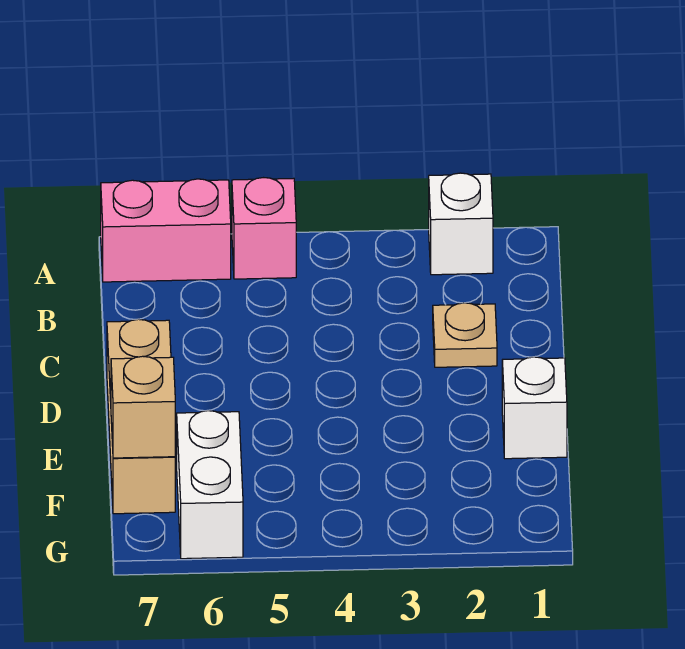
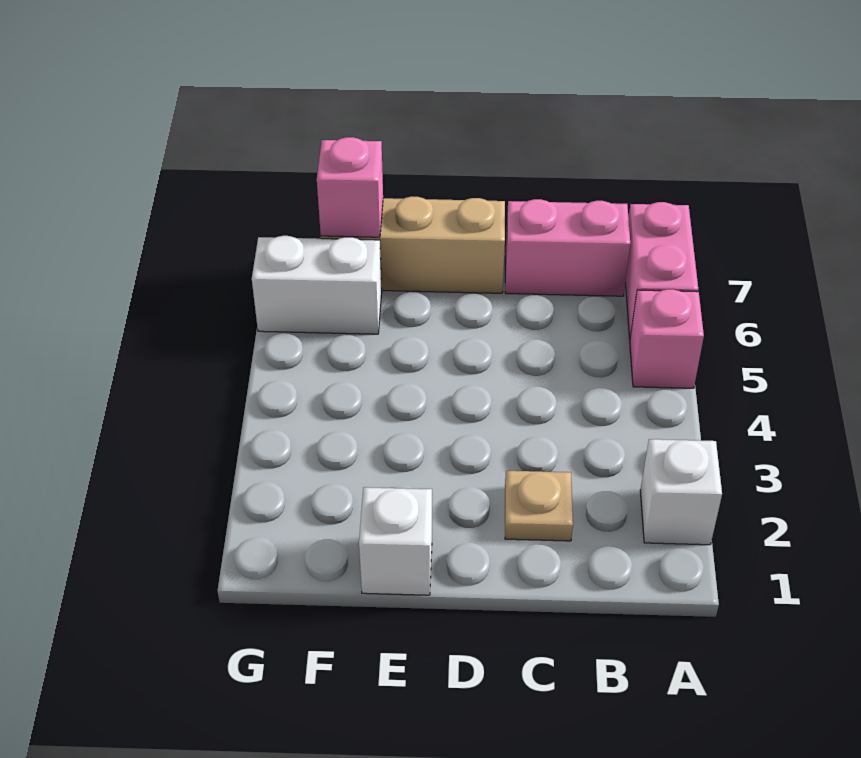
none -> pink 1x2 brick [505,199,630,296]
tan 1x1 brick [111,356,175,458] -> pink 1x1 brick [317,137,383,237]

